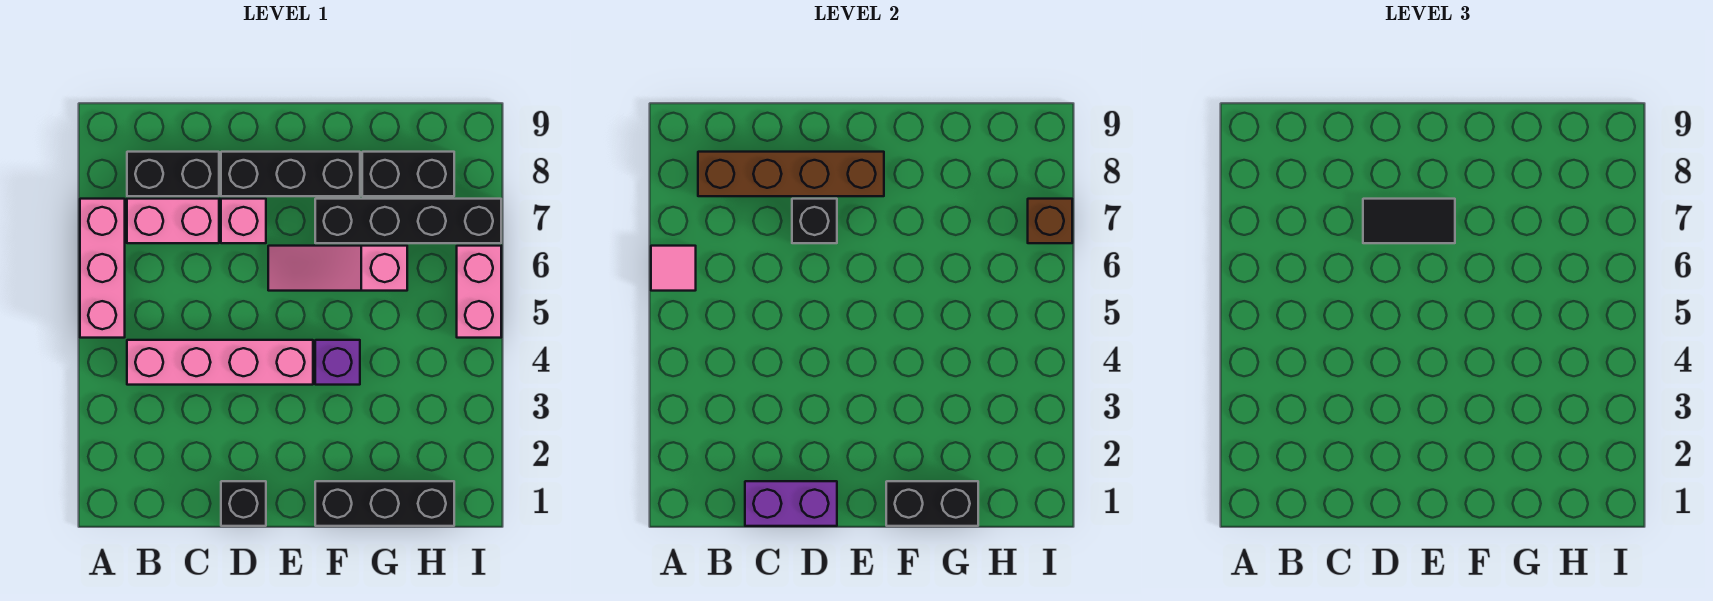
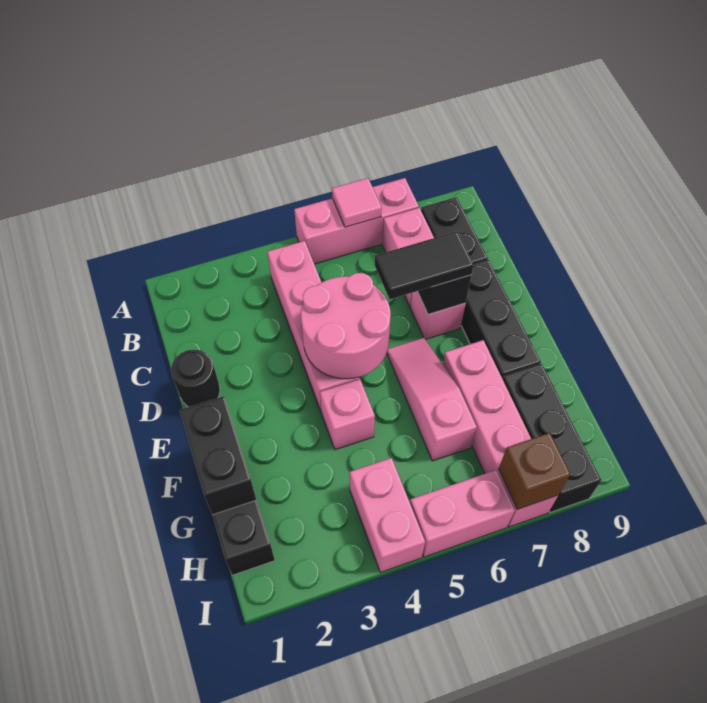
brown 1x4 brick [698,152,884,196] -> none
purple 1x2 brick [745,481,837,526] -> none
black 1x1 brick [221,481,266,526] -> black 1x1 round brick [171,350,220,407]
none -> pink 2x2 round brick [301,273,391,379]
black 1x2 tile [1363,199,1455,243] -> black 1x2 tile turned to [375,231,474,299]
purple 1x1 brick [315,340,360,385] -> pink 1x1 brick [320,379,375,450]
black 1x4 brick [315,199,501,243] -> pink 1x4 brick [443,340,558,527]
black 1x2 brick [362,152,454,196] -> black 1x3 brick [502,364,601,512]
none -> pink 1x2 brick [350,458,425,572]

